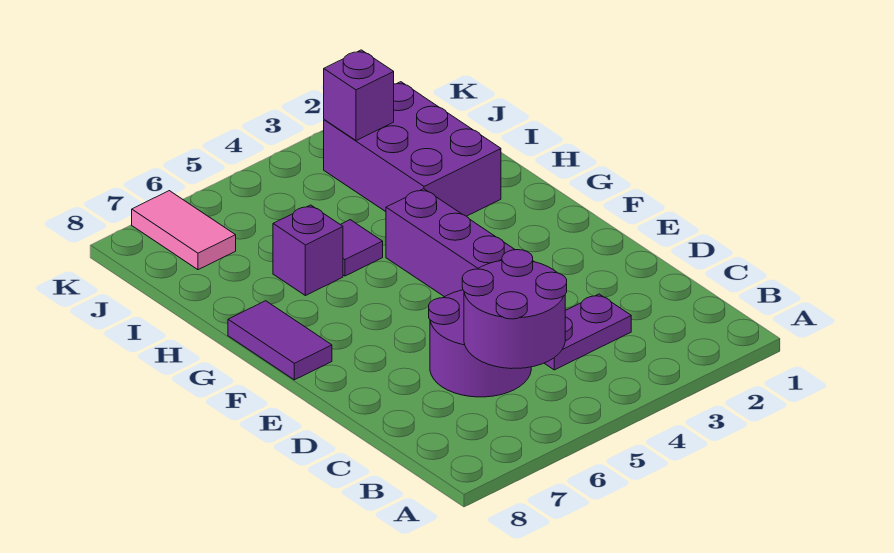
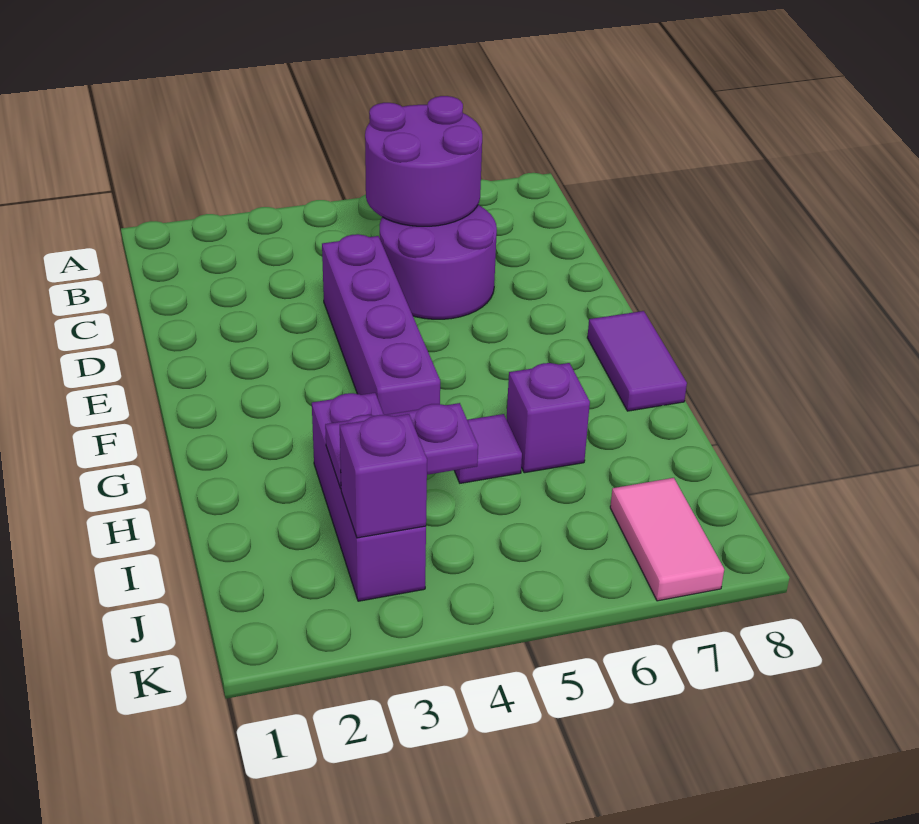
purple 1x2 plate [544,294,631,370] -> purple 1x2 plate moved to [325,403,478,489]
purple 2x3 brick [324,82,501,216] -> purple 1x3 brick [312,393,426,601]

